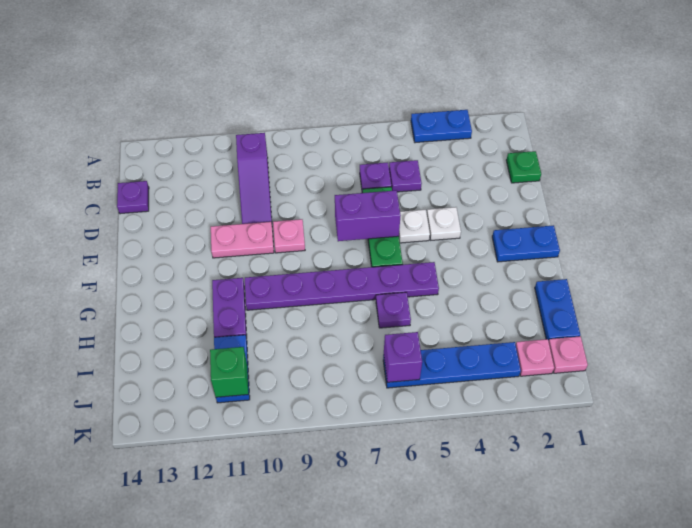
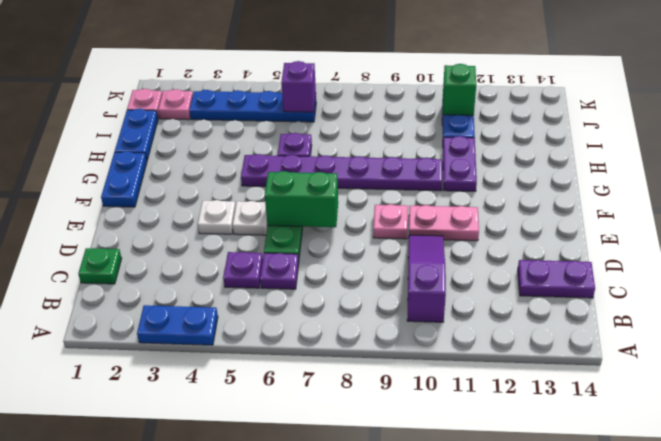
purple 1x1 plate [117,181,149,214] -> purple 1x2 plate [518,260,595,298]
purple 1x2 brick [335,190,401,241] -> green 1x2 brick [265,171,338,227]
blue 1x2 plate [492,225,560,262] -> blue 1x2 plate turned to [101,151,147,207]

